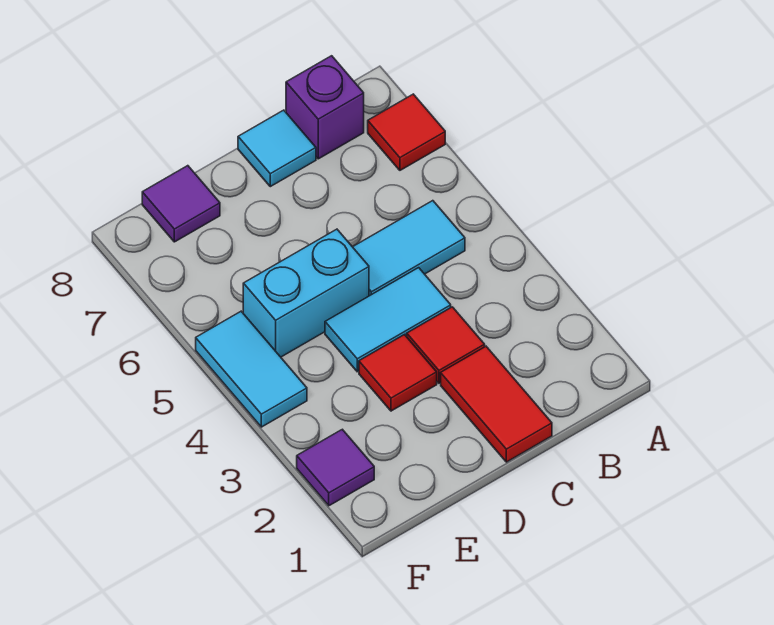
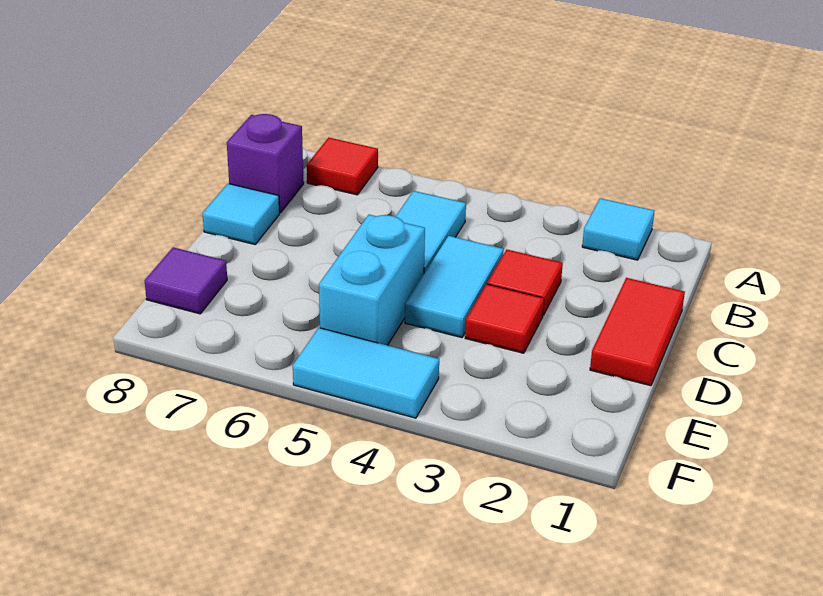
none -> cyan 1x1 tile [582,198,654,260]
red 1x2 tile [441,347,552,462] -> red 1x2 tile turned to [590,278,685,386]
purple 1x1 tile [297,429,374,506] -> none

